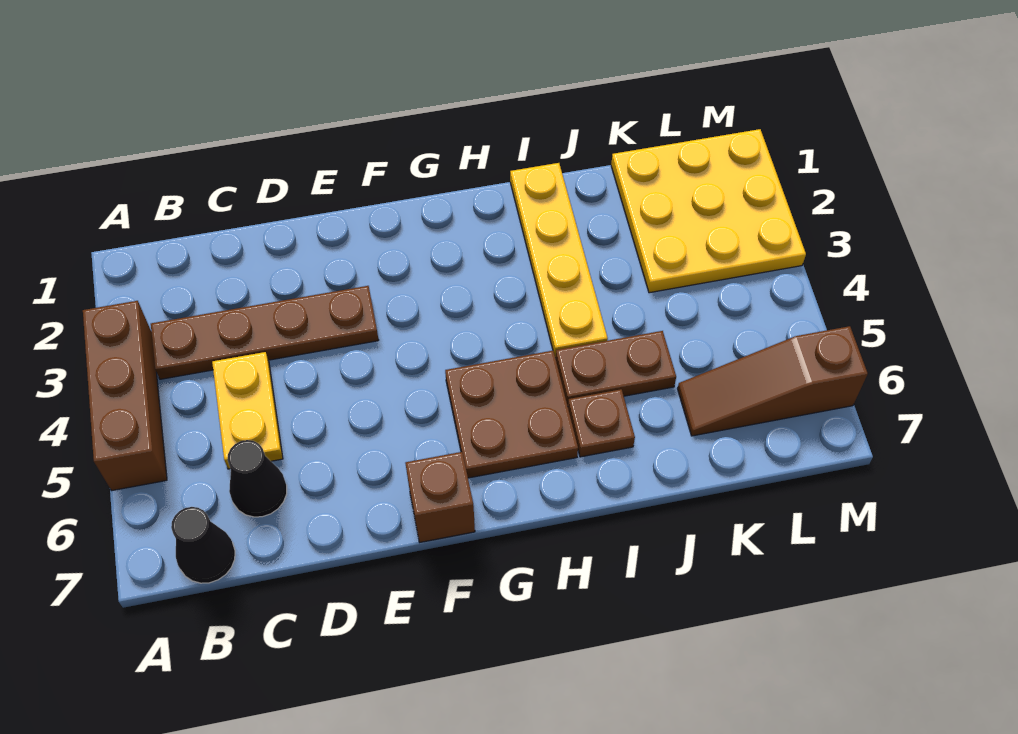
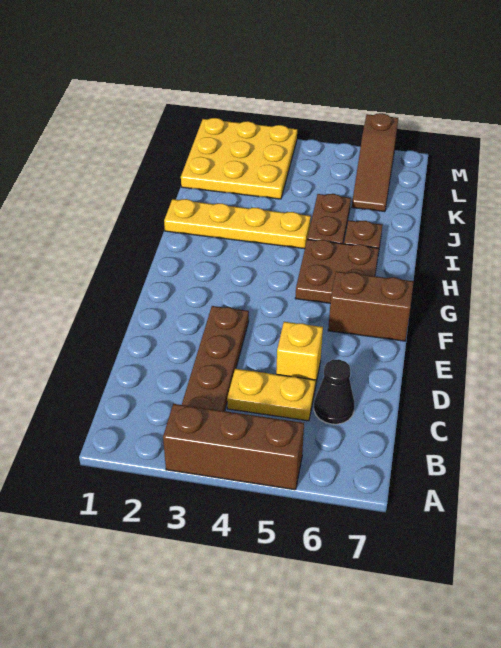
black 1x1 cone [171,507,235,583] -> none
none -> yellow 1x1 brick [276,322,323,387]
brown 1x1 brick [405,452,475,542] -> brown 1x2 brick [328,271,414,341]

